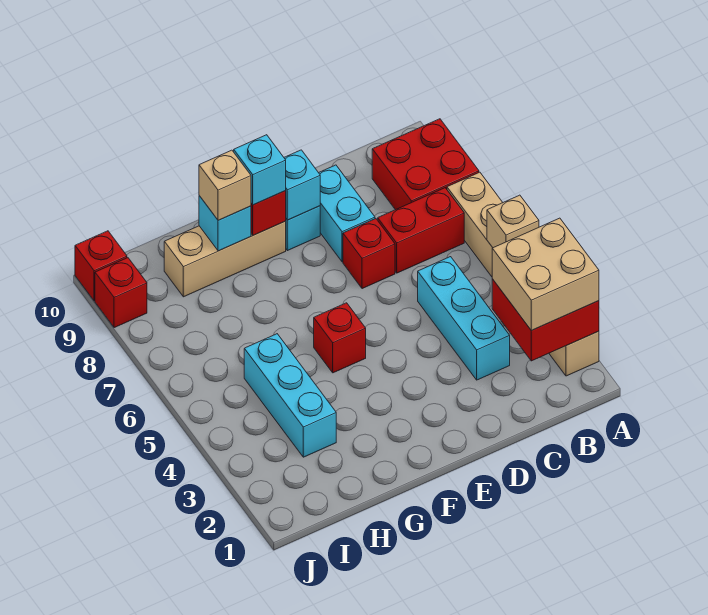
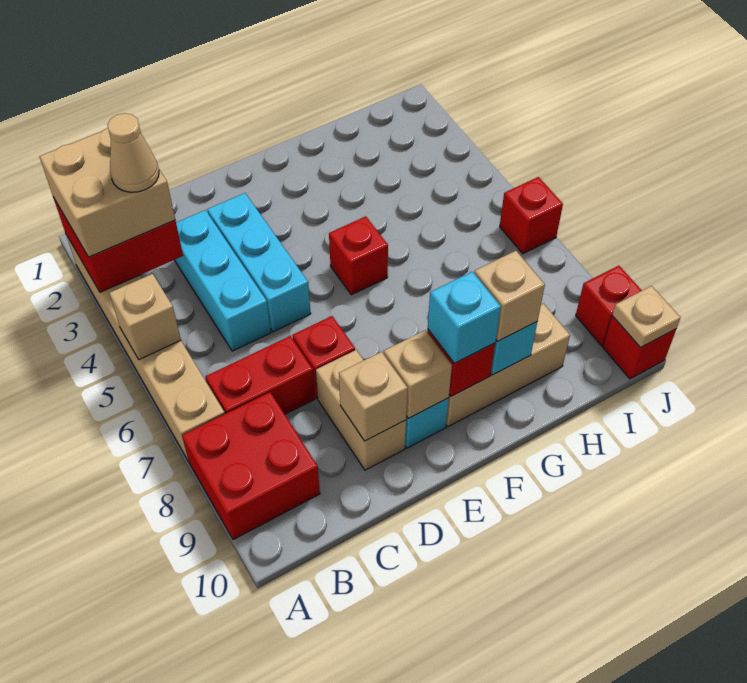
none -> tan 1x1 cone [107,113,159,192]
cyan 1x2 brick [319,165,375,262] -> tan 1x2 brick [316,350,406,470]
none -> tan 1x1 brick [339,352,408,441]
cyan 1x1 brick [284,150,320,220] -> tan 1x1 brick [384,330,452,418]
cyan 1x3 brick [244,334,336,457] -> cyan 1x3 brick moved to [207,193,311,332]
none -> red 1x1 brick [500,177,563,254]
none -> tan 1x1 plate [612,286,681,347]

